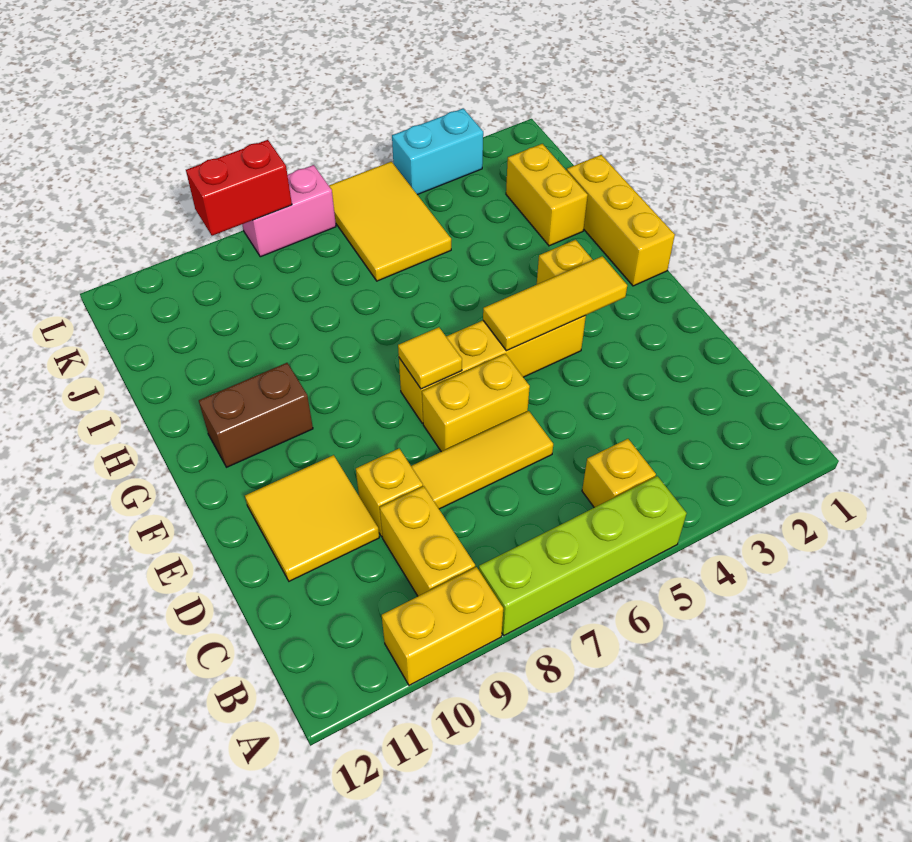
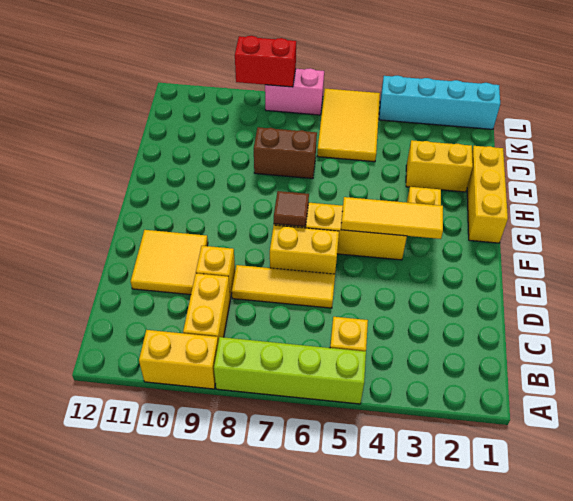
yellow 1x1 tile [398,327,462,389] -> brown 1x1 tile [274,191,309,227]
brown 1x2 brick [199,363,313,467] -> brown 1x2 brick moved to [254,127,317,179]
yellow 1x2 brick [506,144,588,246] -> yellow 1x2 brick turned to [406,140,473,192]
cyan 1x2 brick [392,108,483,195] -> cyan 1x4 brick [379,76,500,129]

